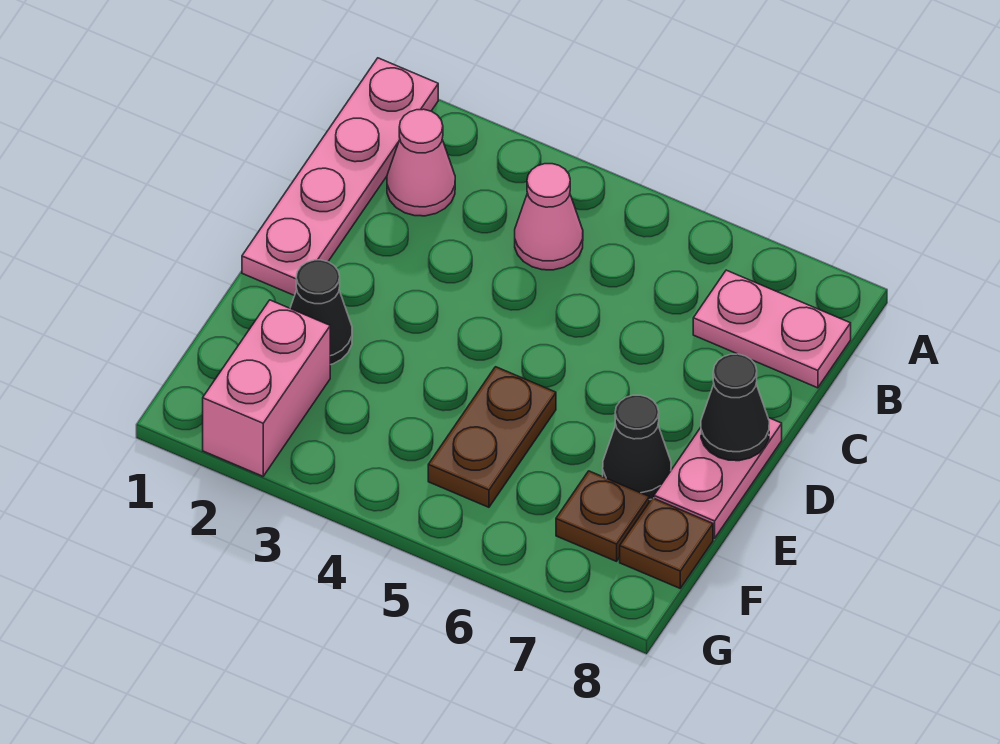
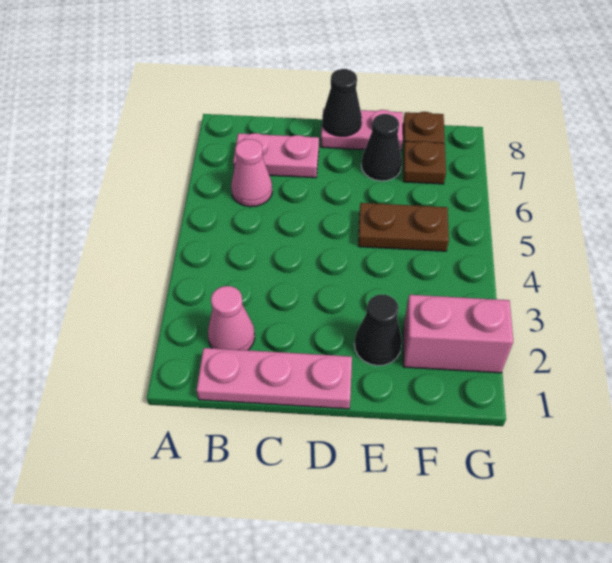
pink 1x4 plate [242,58,438,296] -> pink 1x3 plate [197,348,352,409]
pink 1x1 cone [515,164,583,270] -> pink 1x1 cone moved to [231,139,272,207]
pink 1x2 plate [693,270,851,388] -> pink 1x2 plate turned to [233,133,319,178]

